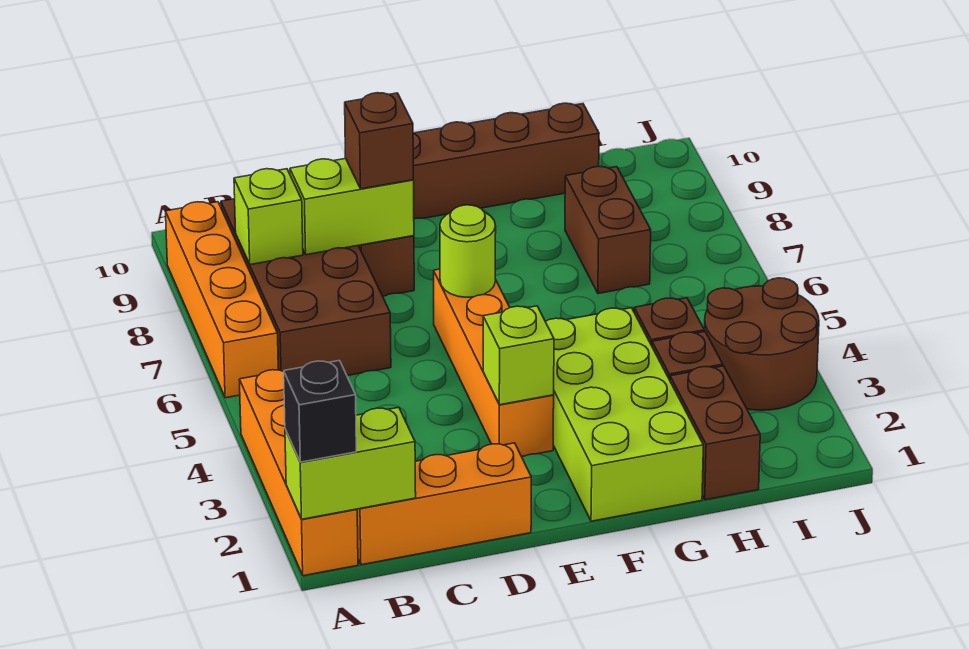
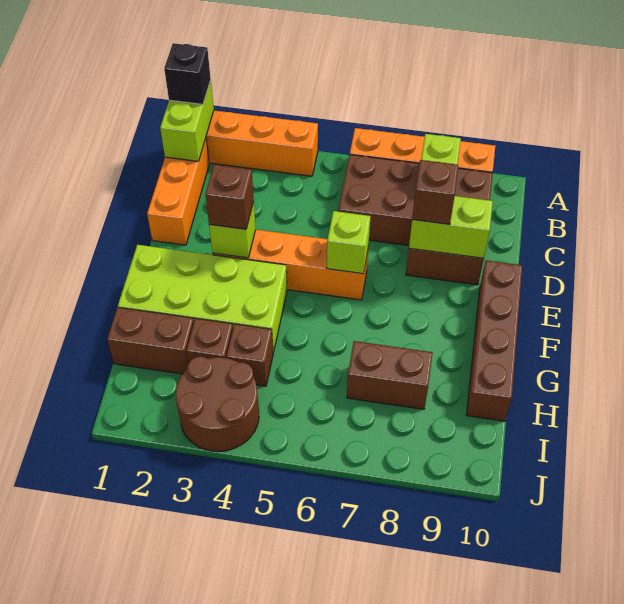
lime 1x2 brick [290,159,414,255] -> lime 1x2 brick turned to [409,196,493,258]
none -> brown 1x1 brick [205,165,254,229]
lime 1x1 round brick [440,205,496,297] -> lime 1x1 brick [327,211,371,274]

